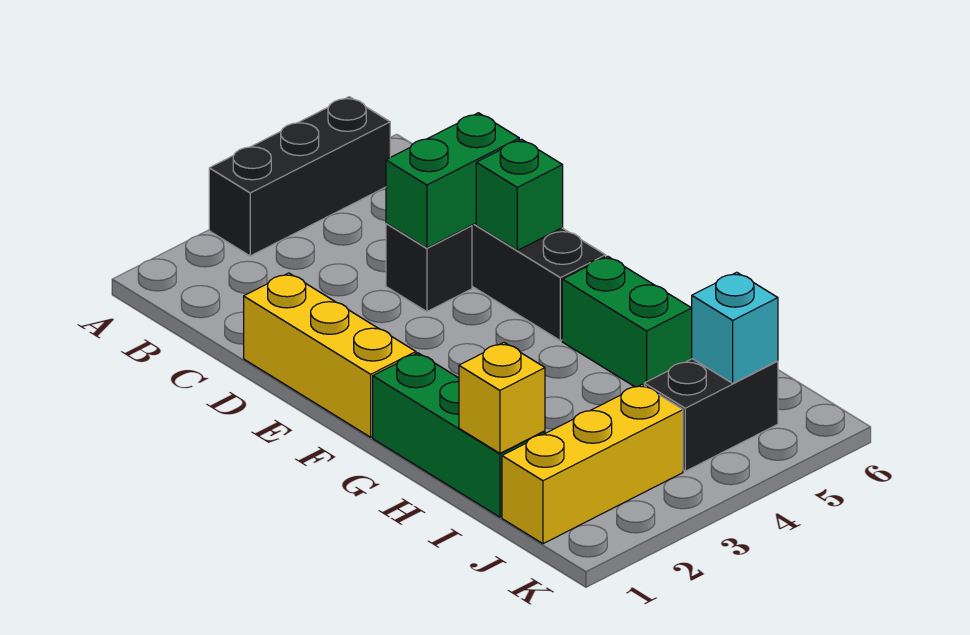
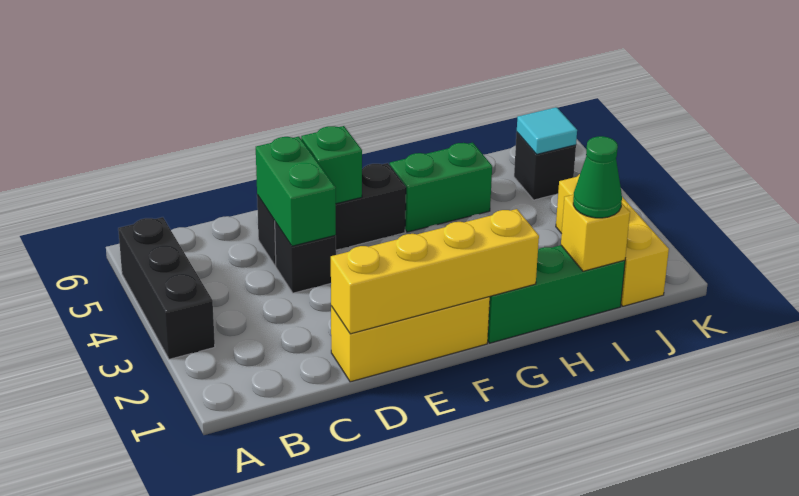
none -> yellow 1x4 brick [331,209,539,334]
none -> green 1x1 cone [573,136,622,218]
black 1x2 brick [644,359,778,471] -> black 1x1 brick [514,133,576,200]
cyan 1x1 brick [692,272,778,383] -> cyan 1x1 tile [517,107,577,154]

